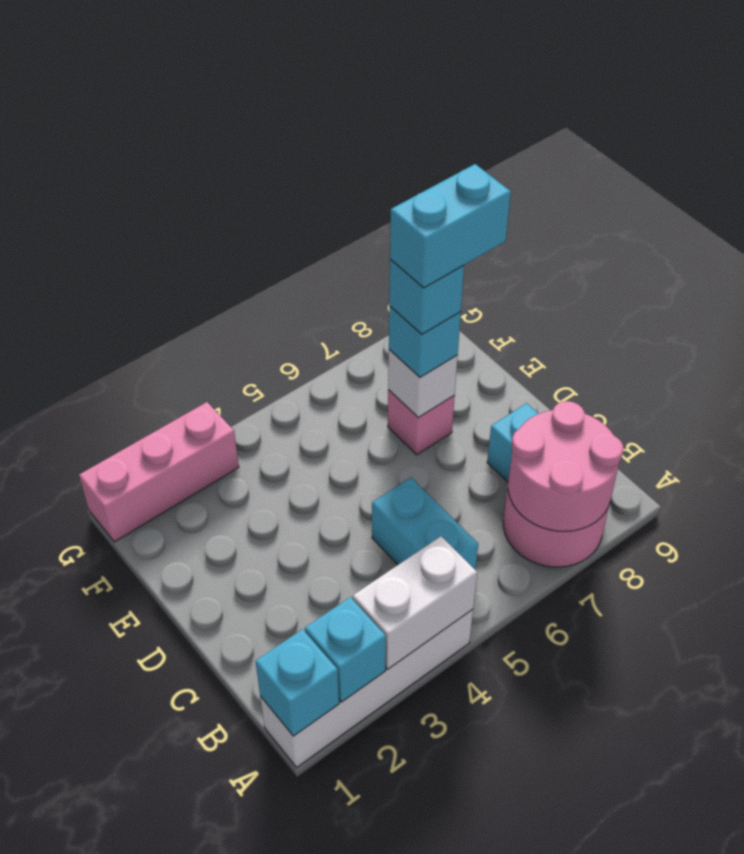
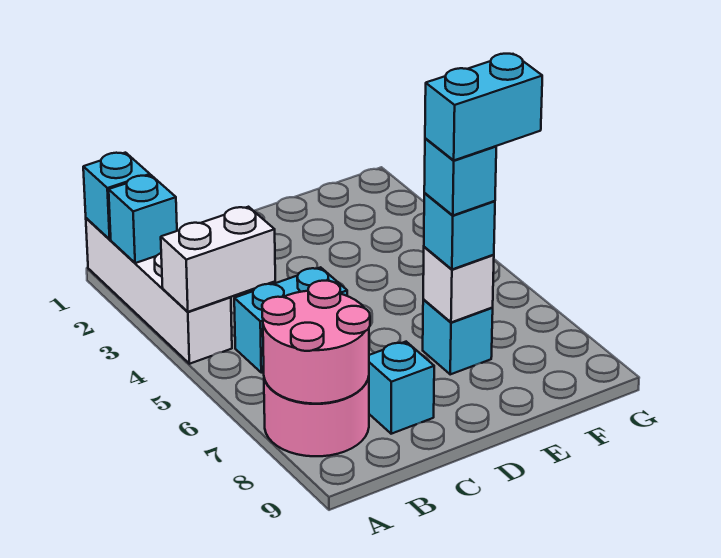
white 1x2 brick [353,536,477,669] -> white 1x2 brick turned to [161,207,275,312]
pink 1x1 brick [388,390,455,455] -> cyan 1x1 brick [423,299,493,374]
cyan 1x2 brick [390,164,511,288] -> cyan 1x2 brick turned to [425,54,542,160]
pink 1x3 brick [79,402,239,542] -> none

